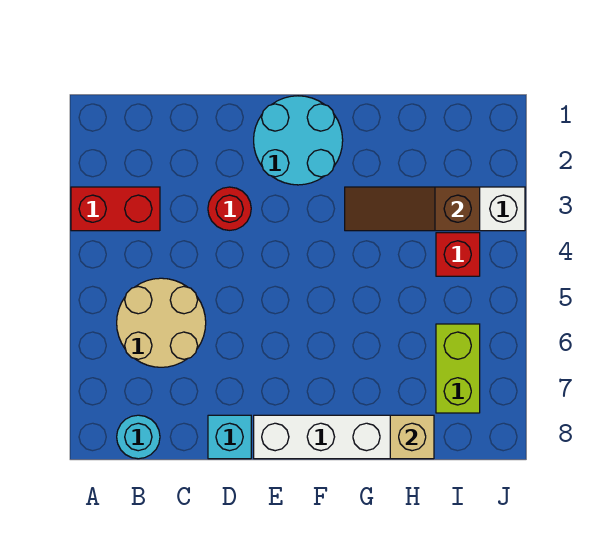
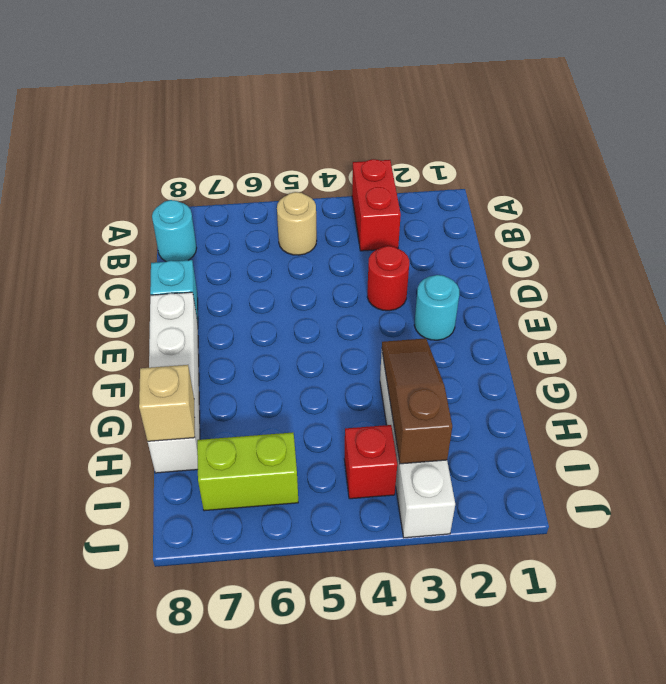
tan 2x2 round brick [117,278,206,367] -> tan 1x1 round brick [277,192,317,255]
cyan 2x2 round brick [254,96,343,185] -> cyan 1x1 round brick [414,275,459,340]

